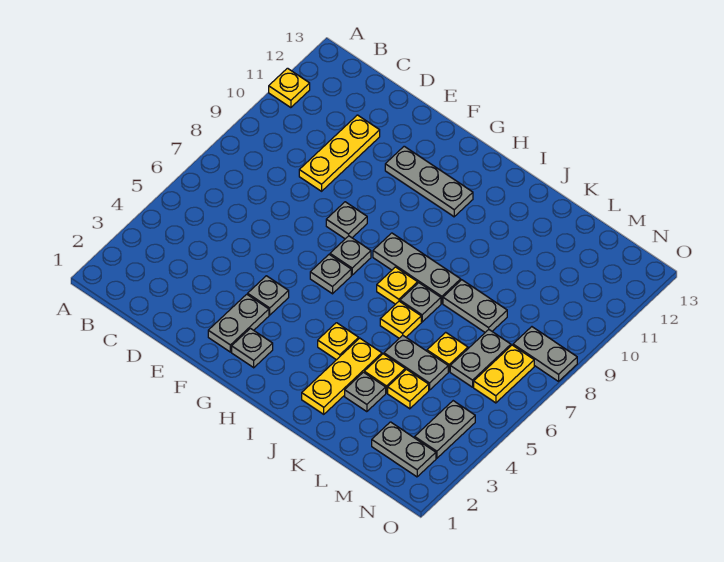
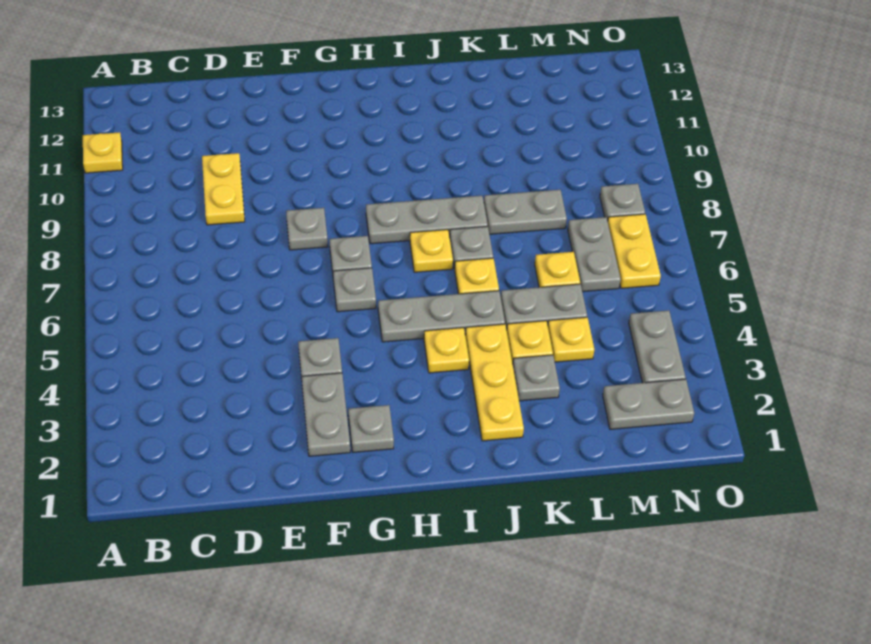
yellow 1x3 plate [299,115,380,191] -> yellow 1x2 plate [202,153,245,225]
grey 1x3 plate [385,146,473,217] -> grey 1x3 plate moved to [378,291,505,342]
grey 1x2 plate [513,327,577,381] -> grey 1x1 plate [600,184,645,221]

